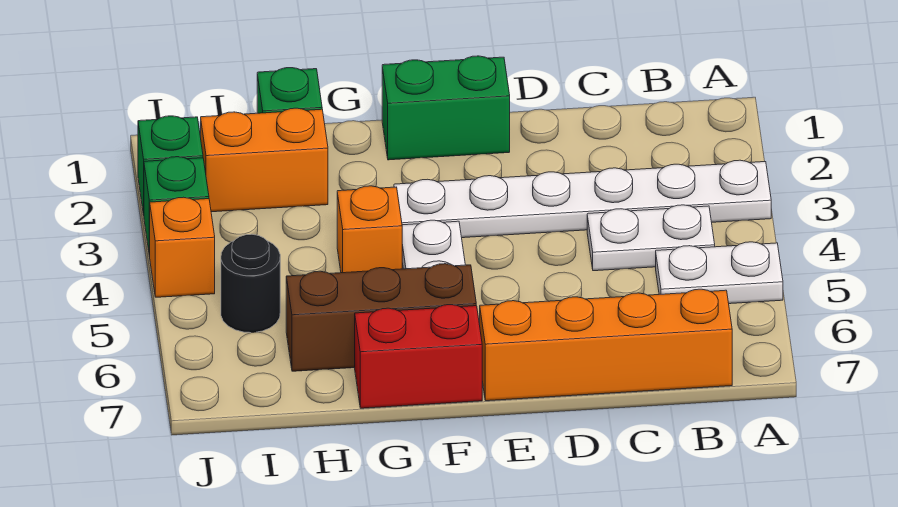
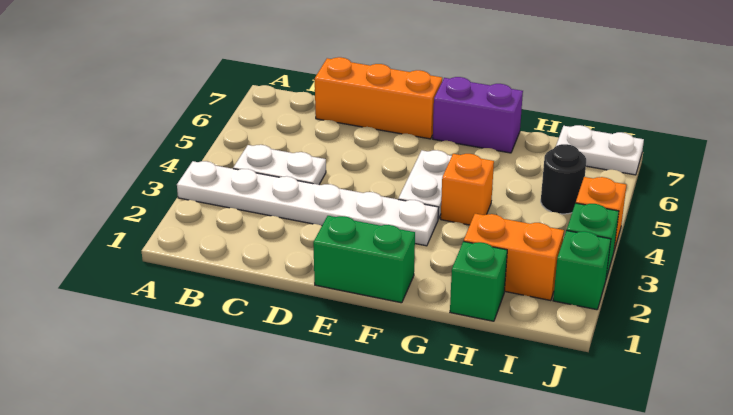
white 1x2 plate [656,242,783,304] -> white 1x2 plate moved to [556,125,644,175]
orange 1x4 brick [480,289,732,401] -> orange 1x3 brick [315,57,442,139]
brown 1x3 brick [286,264,476,371] -> none
red 1x2 brick [355,305,482,408] -> purple 1x2 brick [433,77,523,153]

